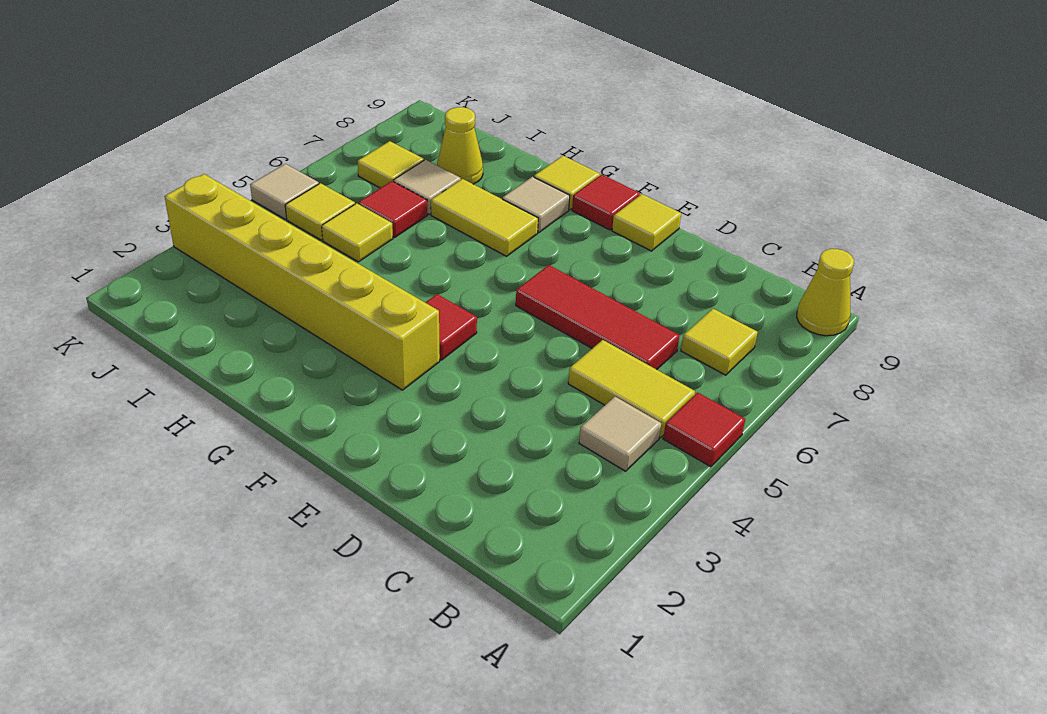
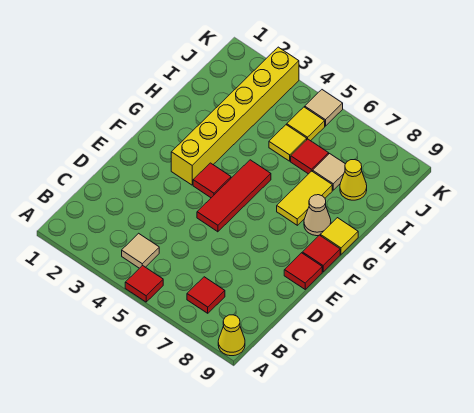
yellow 1x2 tile [568,340,695,437] -> none
yellow 1x1 tile [681,309,758,375] -> red 1x1 tile [187,277,225,313]
red 1x3 tile [516,265,680,370] -> red 1x3 tile moved to [197,160,271,232]
yellow 1x1 tile [612,194,681,251] -> red 1x1 tile [284,253,322,289]
tan 1x1 tile [502,177,570,232] -> tan 1x1 cone [304,195,331,236]
yellow 1x1 tile [358,141,424,188] -> none

